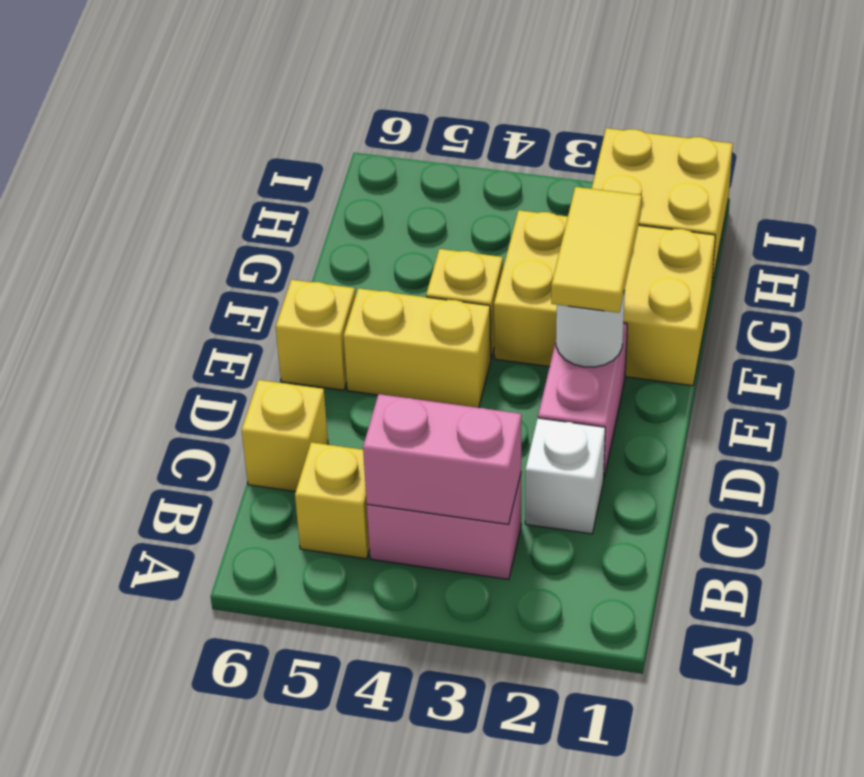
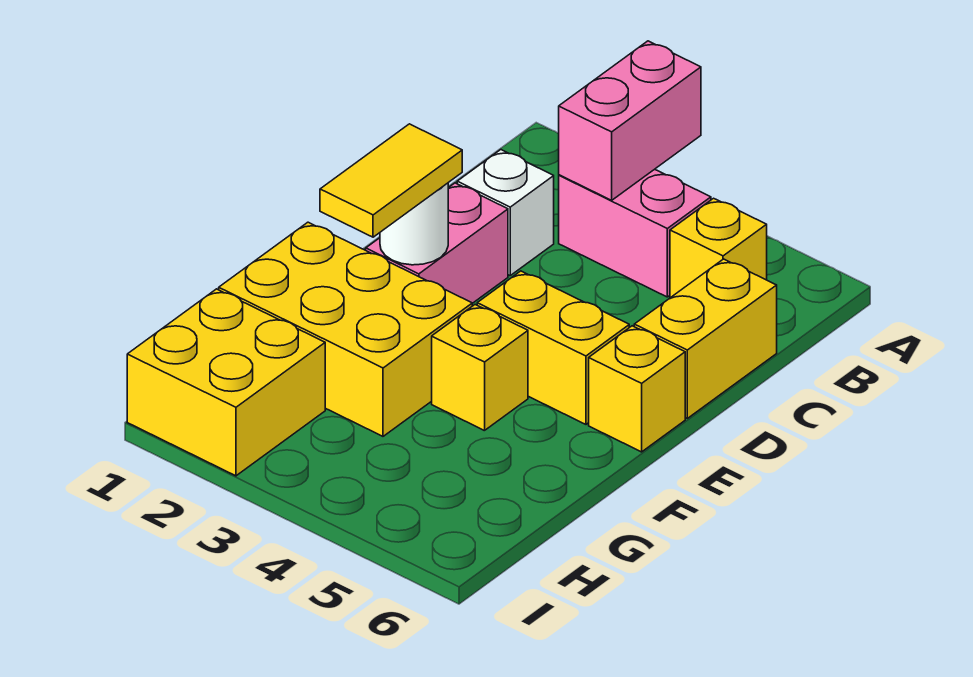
pink 1x2 brick [363,394,521,524] -> pink 1x2 brick turned to [558,41,701,200]
yellow 1x1 brick [242,380,328,492] -> yellow 1x2 brick [634,259,777,418]

